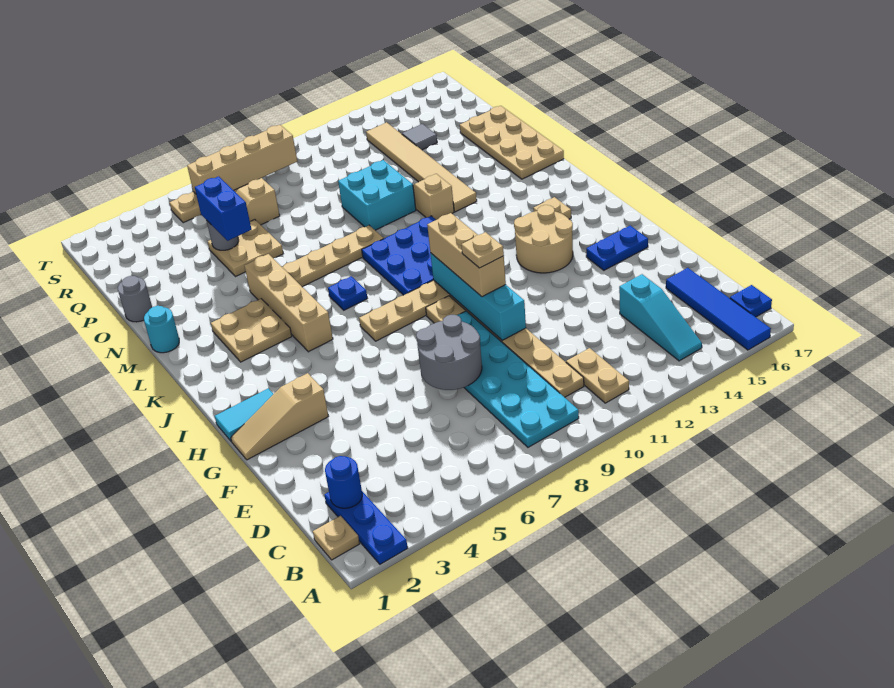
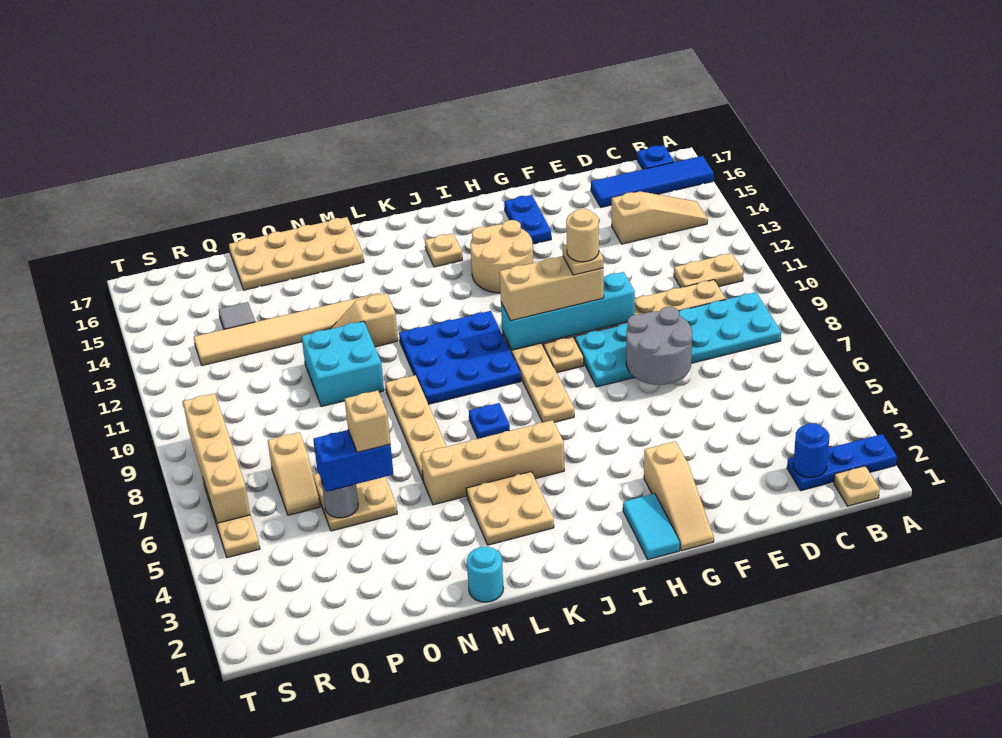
cyan 1x3 slope [619,274,702,361] -> tan 1x3 slope [612,191,708,244]
none -> tan 1x1 round brick [566,209,599,262]
grey 1x1 round brick [118,276,152,322] -> none
none -> tan 1x1 brick [345,390,390,452]

